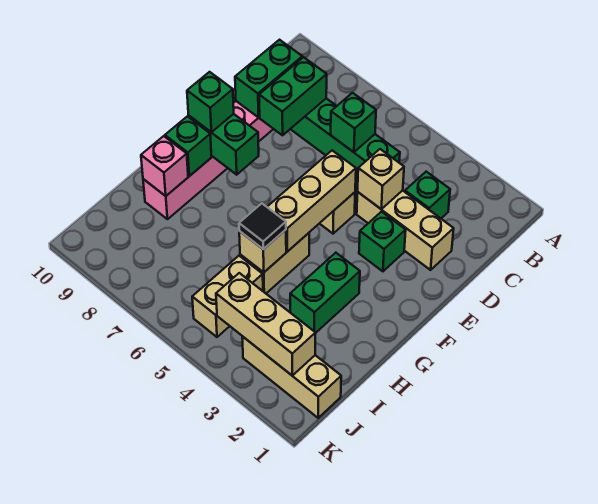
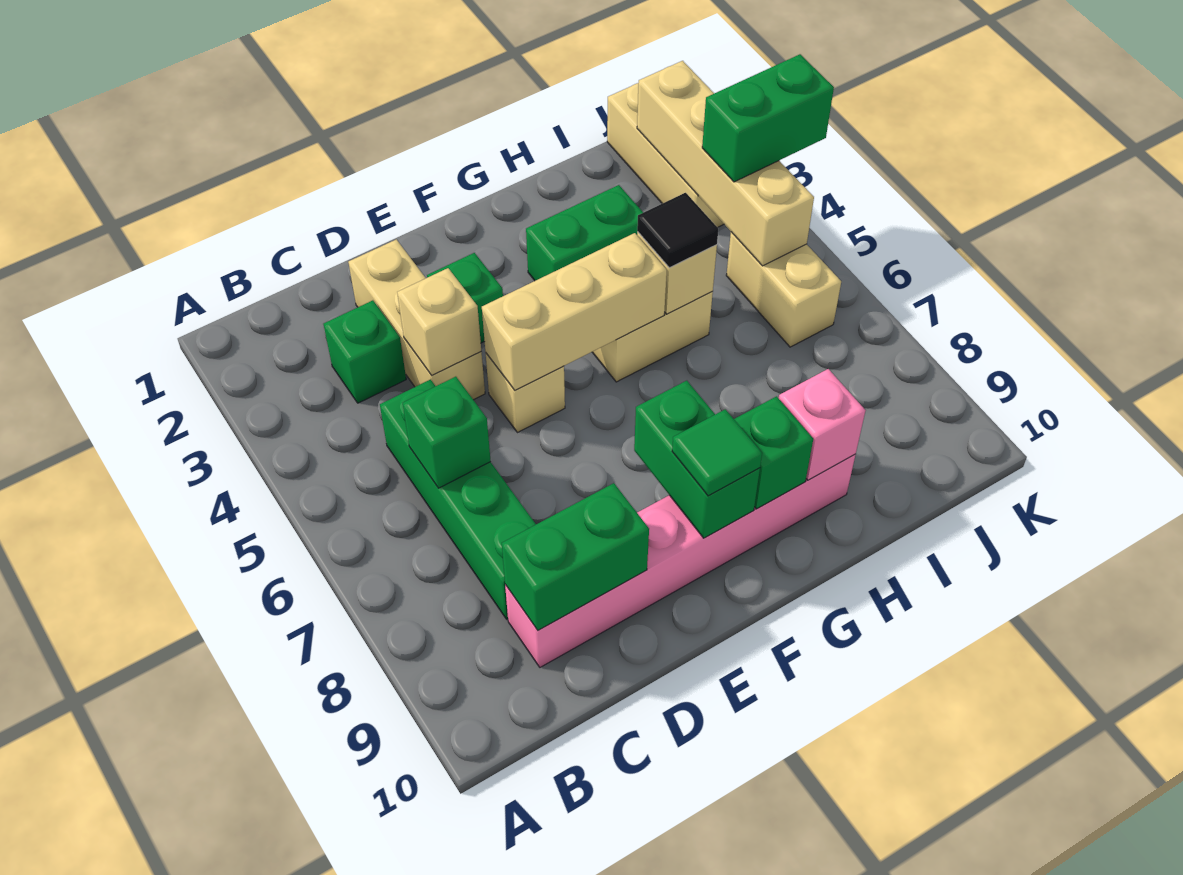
green 1x2 brick [259,57,327,135] -> green 1x2 brick moved to [702,54,834,182]
green 1x1 brick [187,72,234,132] -> green 1x1 tile [672,409,762,496]
tan 1x2 brick [192,256,263,337] -> tan 1x2 brick turned to [726,232,841,347]
tan 1x3 brick [216,273,316,376] -> tan 1x4 brick [637,61,814,266]

